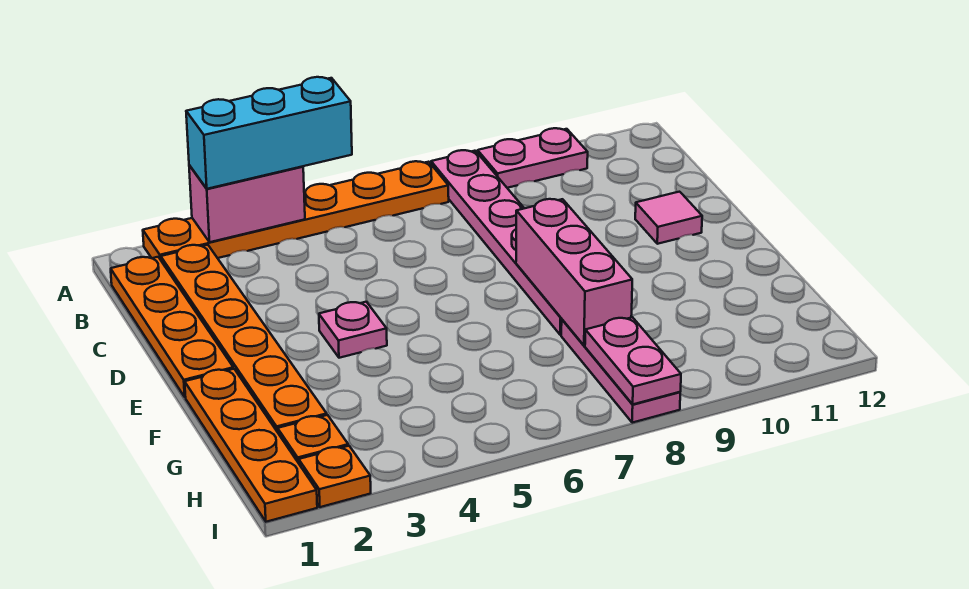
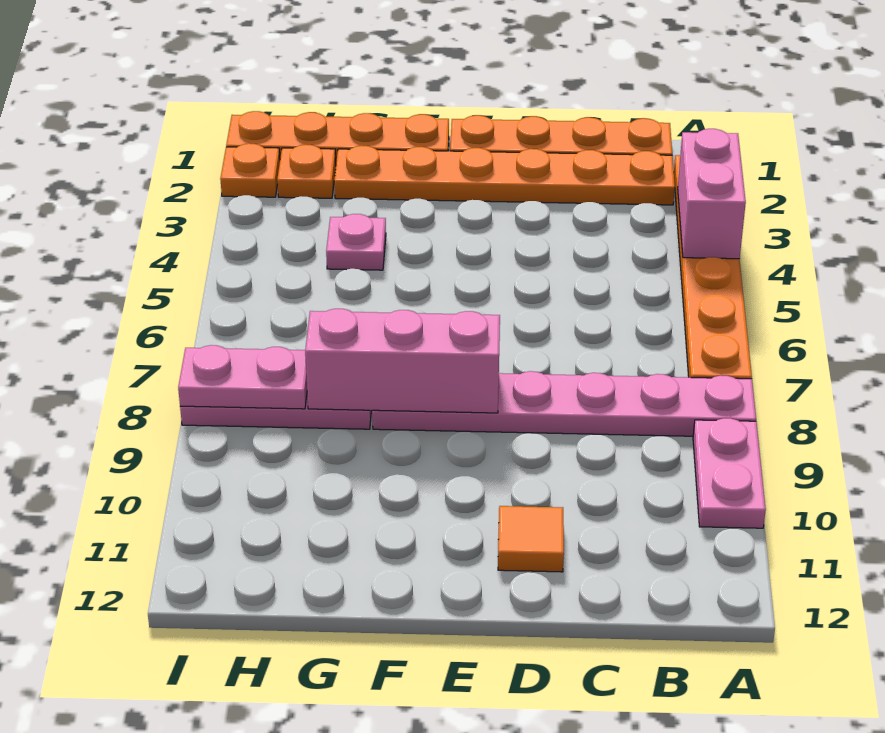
cyan 1x3 brick [186,77,352,189] -> none
pink 1x1 tile [635,192,702,244] -> orange 1x1 tile [498,506,564,572]
pink 1x1 plate [319,302,387,358] -> pink 1x1 plate moved to [326,214,386,270]

